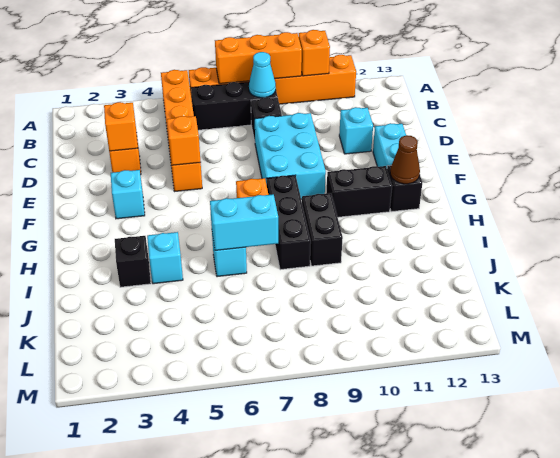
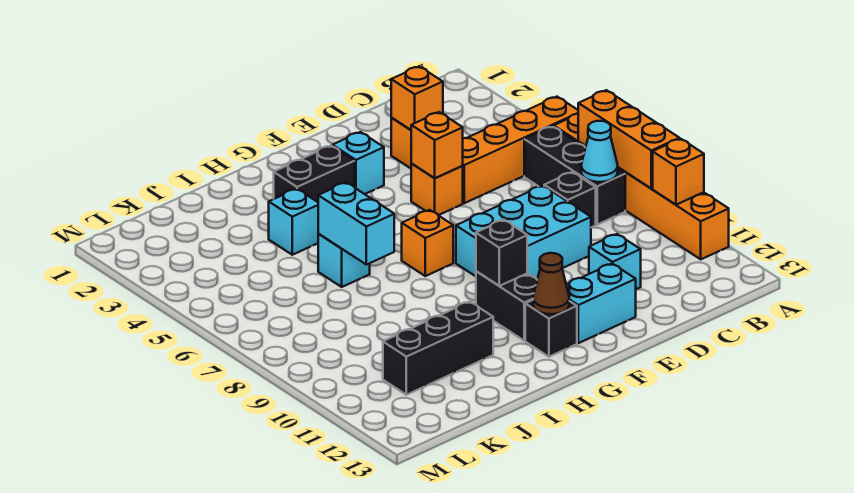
black 1x3 brick [267,175,311,270] -> black 1x3 brick moved to [383,302,493,395]
black 1x2 brick [302,193,343,266] -> black 1x2 brick moved to [274,146,355,202]
black 1x1 brick [115,236,151,287] -> black 1x1 brick moved to [476,220,527,286]

